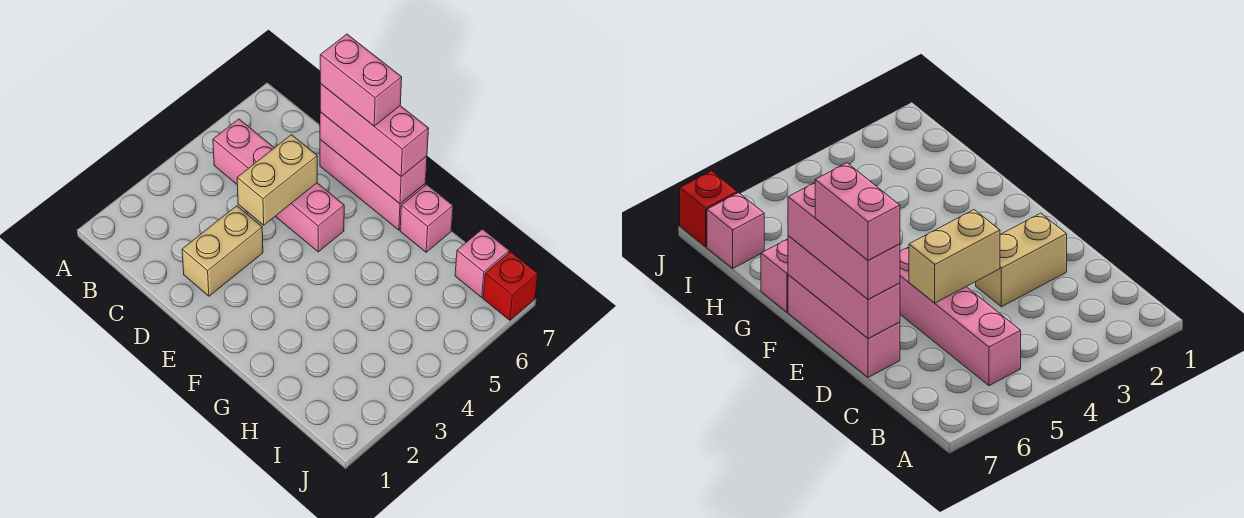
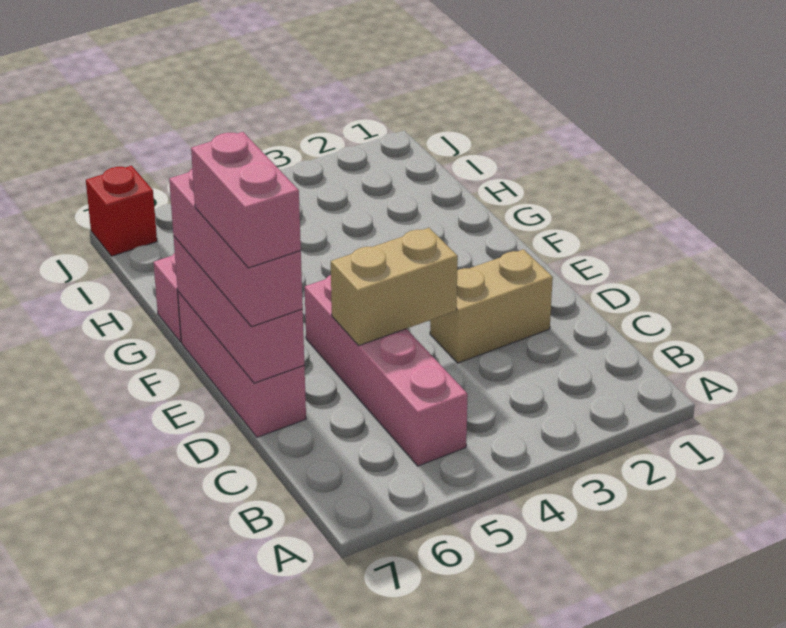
pink 1x1 brick [455,229,509,297] -> none

